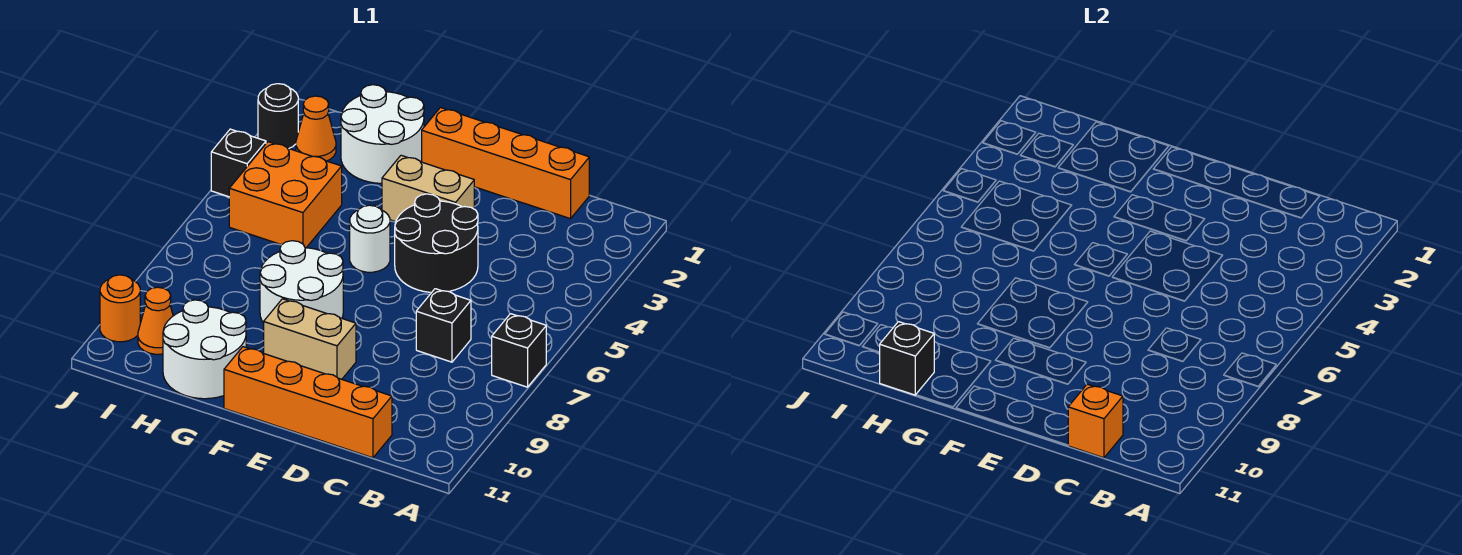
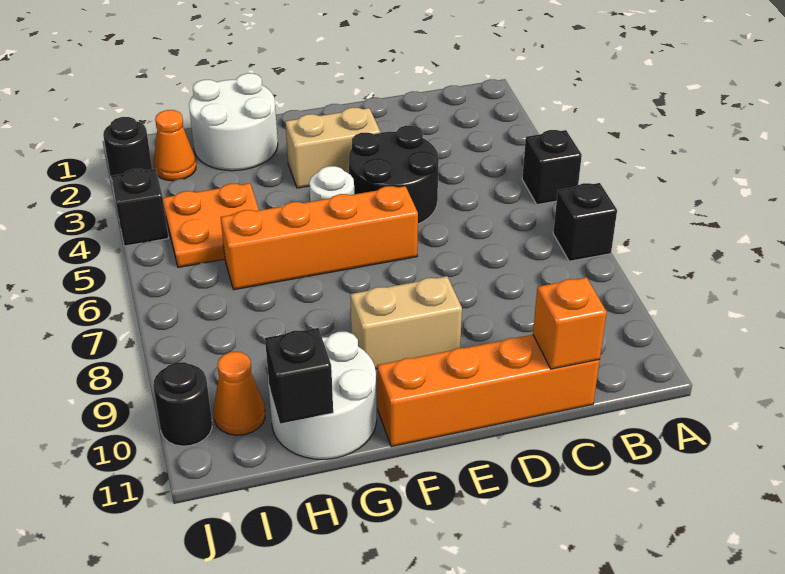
orange 1x4 brick [422,108,589,219] -> orange 1x4 brick moved to [221,186,418,290]
black 1x1 brick [416,289,471,362] -> black 1x1 brick moved to [522,130,582,205]
white 2x2 round brick [260,241,343,323] -> none
orange 2x2 brick [229,142,342,248] -> orange 2x2 plate [163,183,259,267]
orange 1x1 round brick [100,275,140,342] -> black 1x1 round brick [153,362,212,446]

